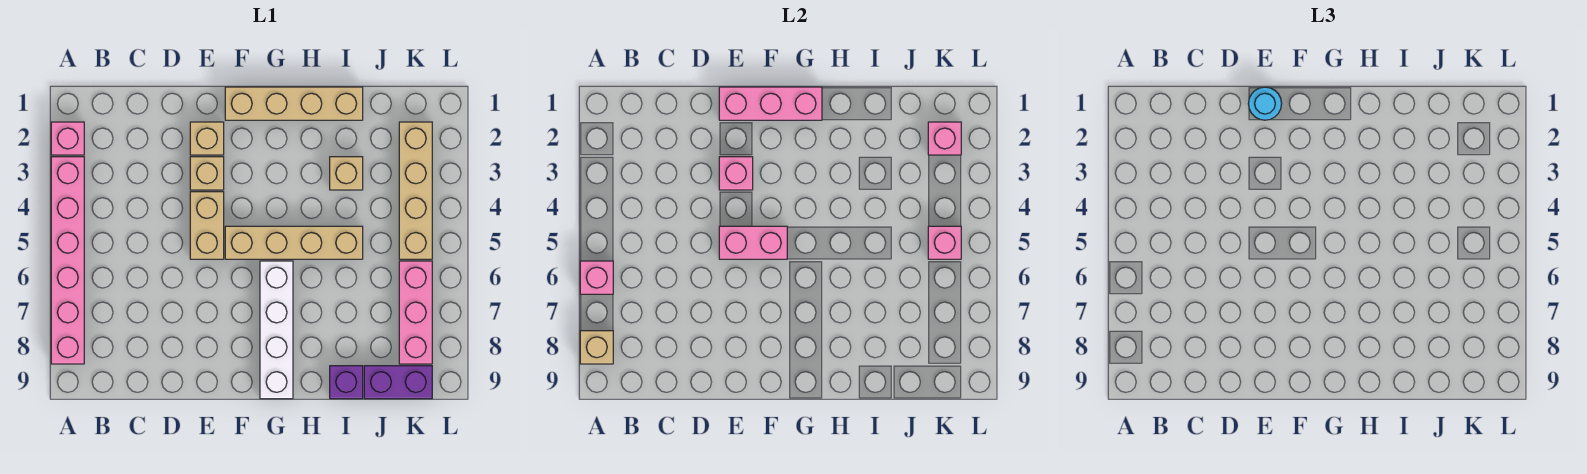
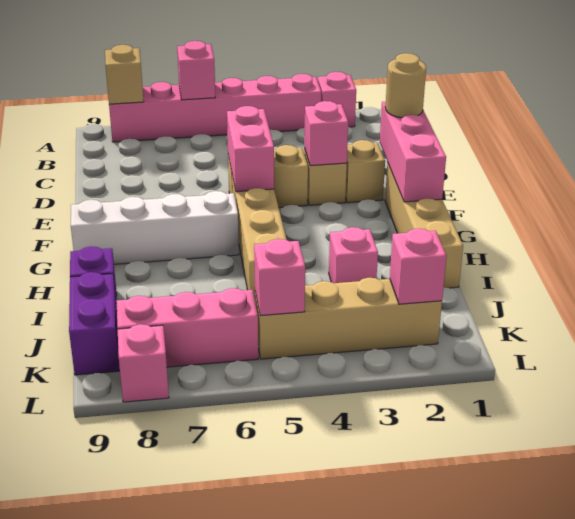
cyan 1x1 round brick [1248,87,1282,120] -> tan 1x1 round brick [385,53,426,118]
tan 1x1 brick [330,157,363,190] -> pink 1x1 brick [329,227,378,283]
none -> pink 1x1 brick [118,324,169,402]

